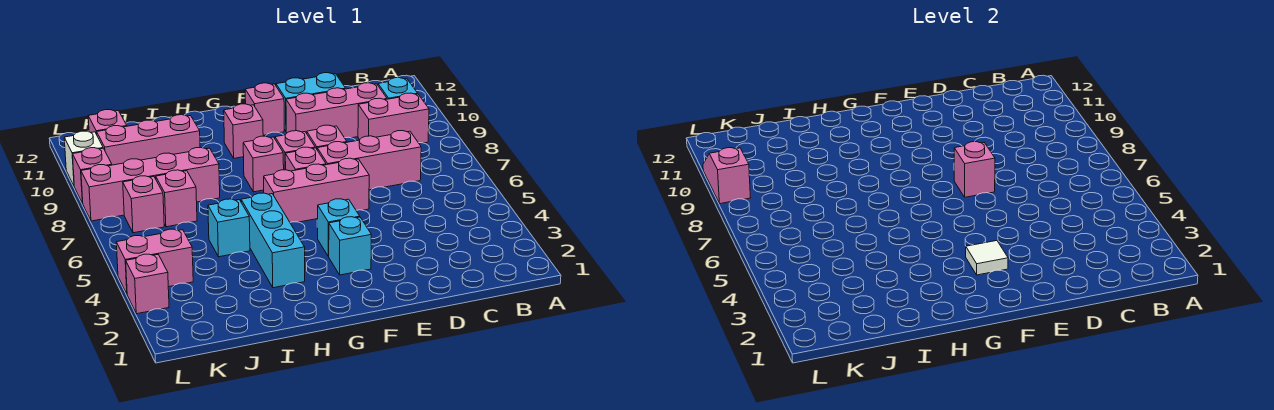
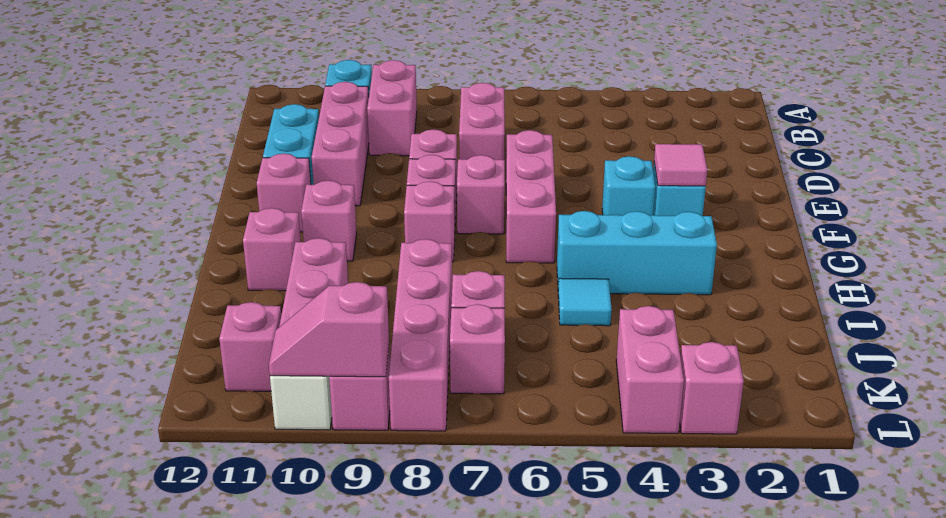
pink 1x3 brick [317,131,421,190] -> pink 1x2 brick [459,83,505,160]
pink 1x1 brick [954,142,995,197] -> pink 1x1 brick moved to [243,208,301,291]
white 1x1 tile [966,241,1008,275] -> pink 1x1 tile [654,144,707,186]
cyan 1x1 brick [208,199,250,257] -> cyan 1x1 tile [558,278,612,326]

